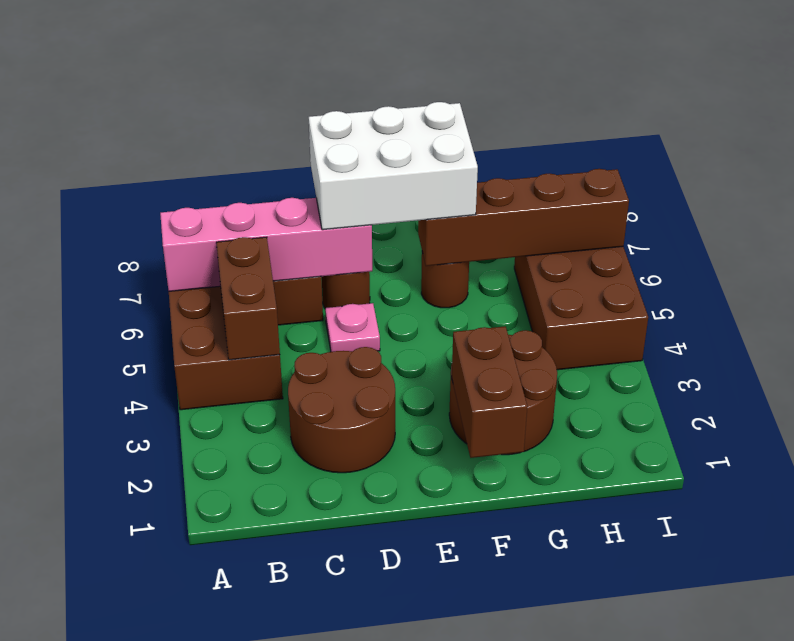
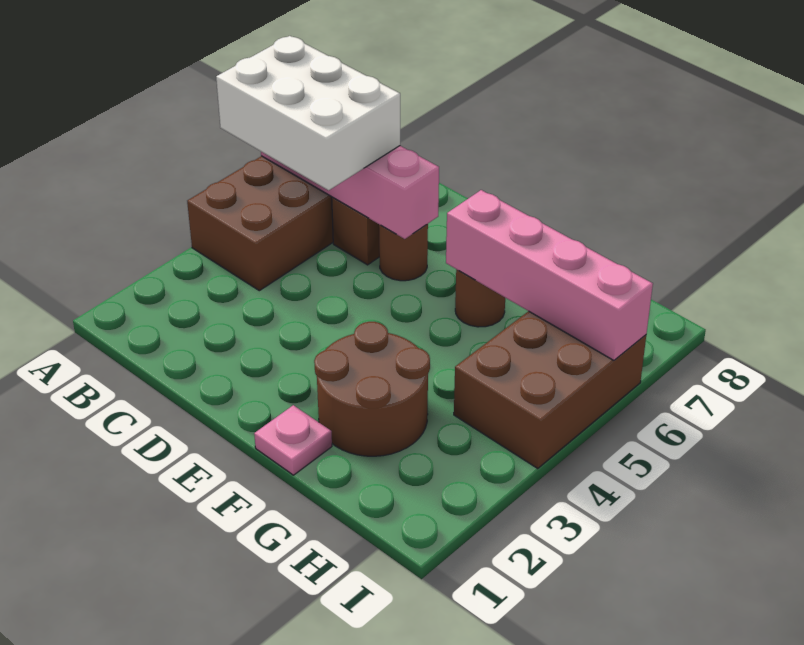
brown 1x2 brick [216,237,280,360] -> none
brown 2x2 round brick [288,347,395,473] -> none
pink 1x1 plate [325,303,380,352] -> pink 1x1 plate moved to [254,405,332,475]
white 2x3 brick [309,102,478,230] -> white 2x3 brick moved to [216,36,400,190]
brown 1x2 brick [452,326,527,458] -> none
brown 1x4 brick [418,169,629,266] -> pink 1x4 brick [446,190,653,360]

